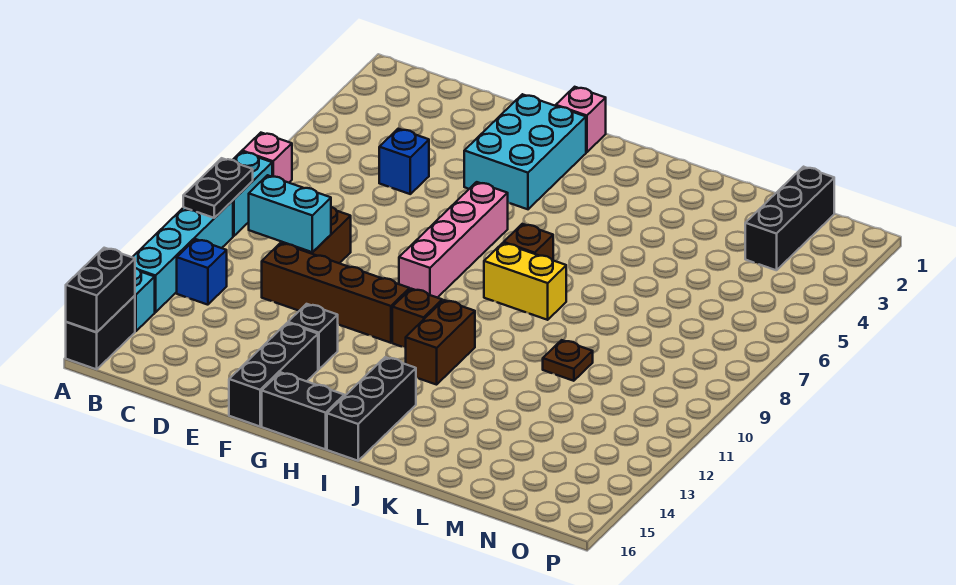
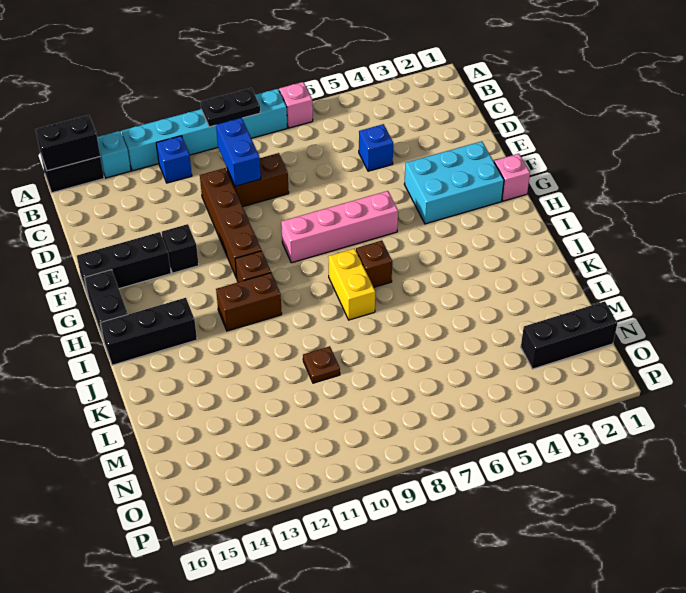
cyan 1x2 brick [249,175,331,252] -> blue 1x2 brick [216,118,261,186]

